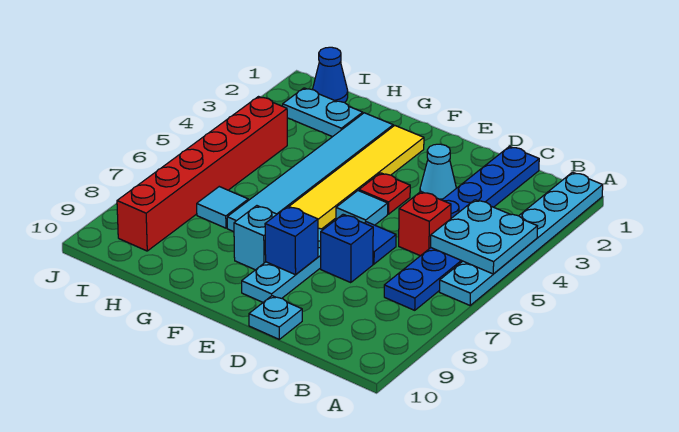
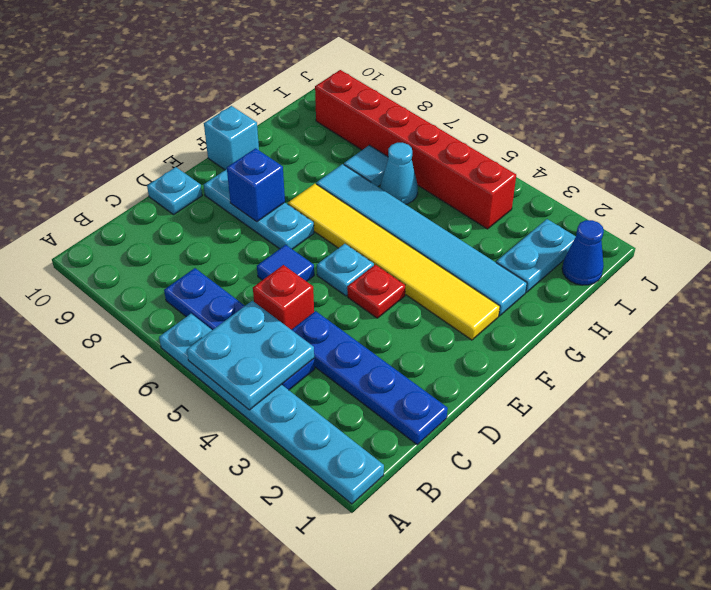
cyan 1x1 cone [420,144,456,200] -> cyan 1x1 cone moved to [380,143,418,204]
blue 1x1 brick [321,214,373,283] -> none
cyan 1x1 tile [336,191,388,225] -> cyan 1x1 plate [317,244,374,296]
cyan 1x1 brick [234,206,277,270] -> cyan 1x1 brick moved to [204,106,259,170]

